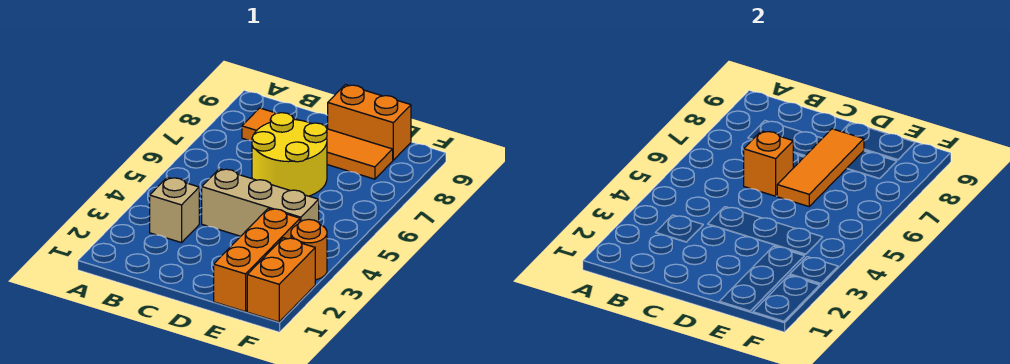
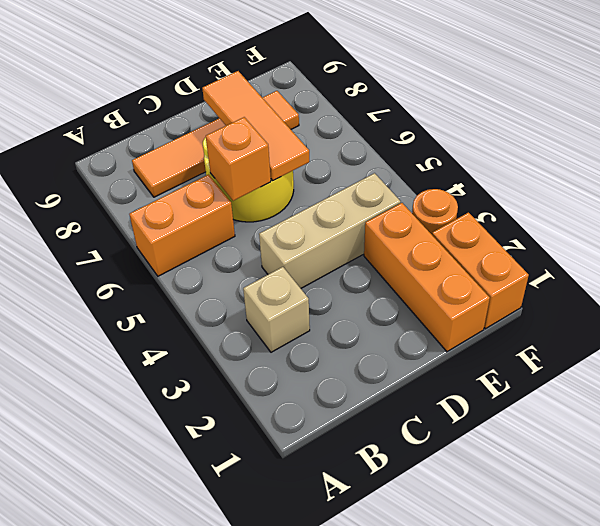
orange 1x2 brick [328,85,411,160] -> orange 1x2 brick moved to [130,175,235,276]

